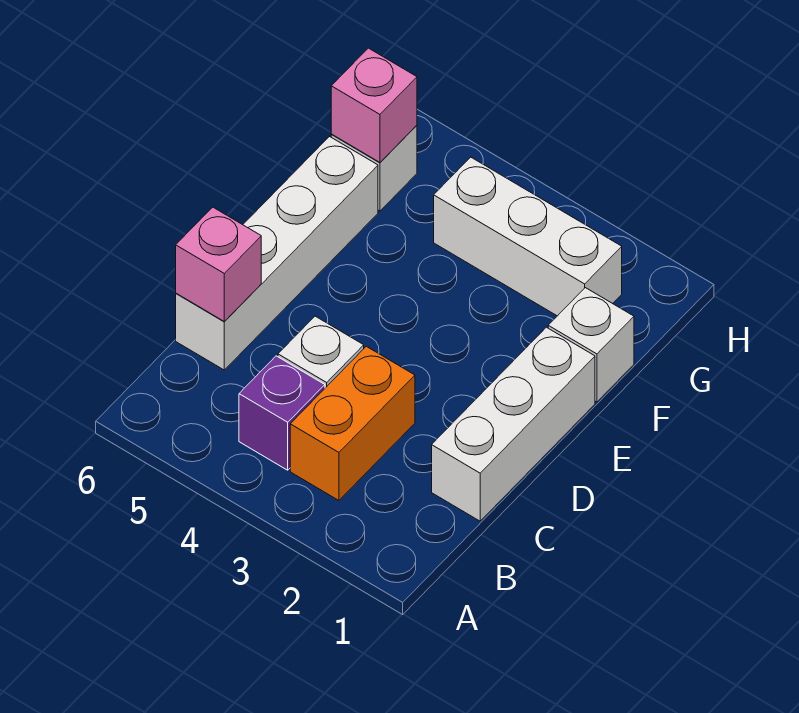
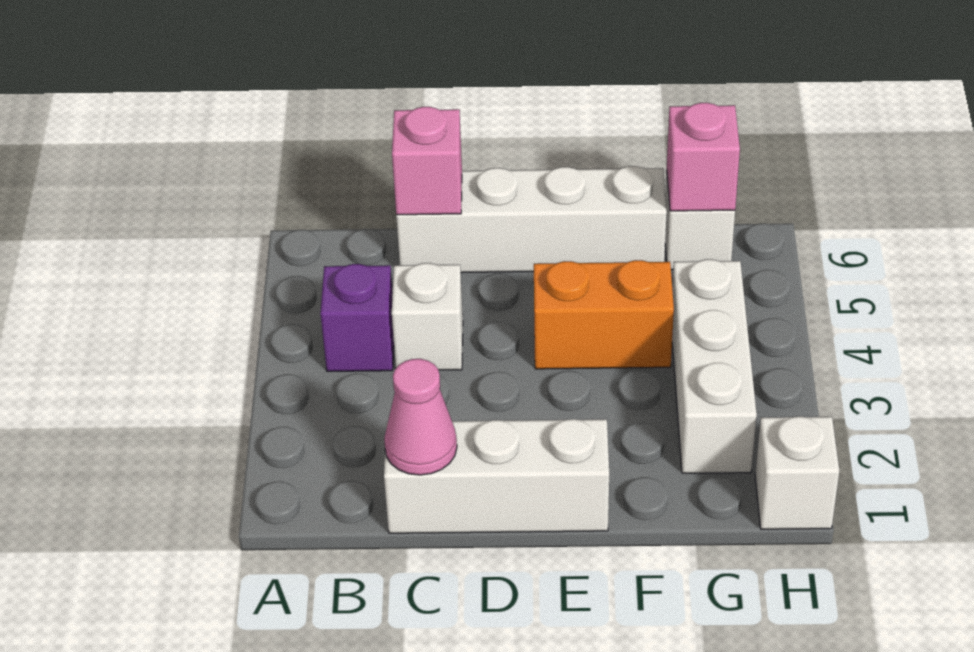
orange 1x2 brick [290,346,415,500] -> orange 1x2 brick moved to [534,260,674,369]
none -> pink 1x1 cone [384,359,457,475]
white 1x1 brick [548,288,634,402] -> white 1x1 brick moved to [755,416,839,529]

